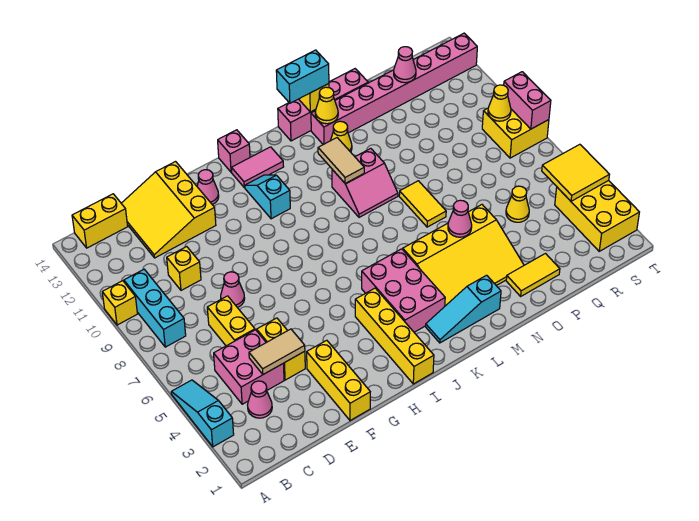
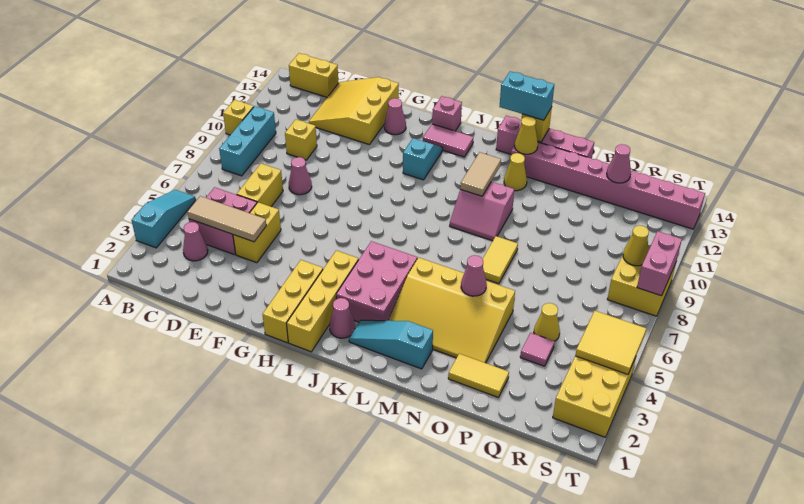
tan 1x2 tile [249,329,305,374] -> tan 1x3 tile [187,196,266,242]
yellow 1x3 brick [307,340,370,421] -> yellow 1x3 brick moved to [262,260,323,343]
none -> pink 1x1 cone [330,298,355,338]
none -> pink 1x1 tile [520,333,555,366]

